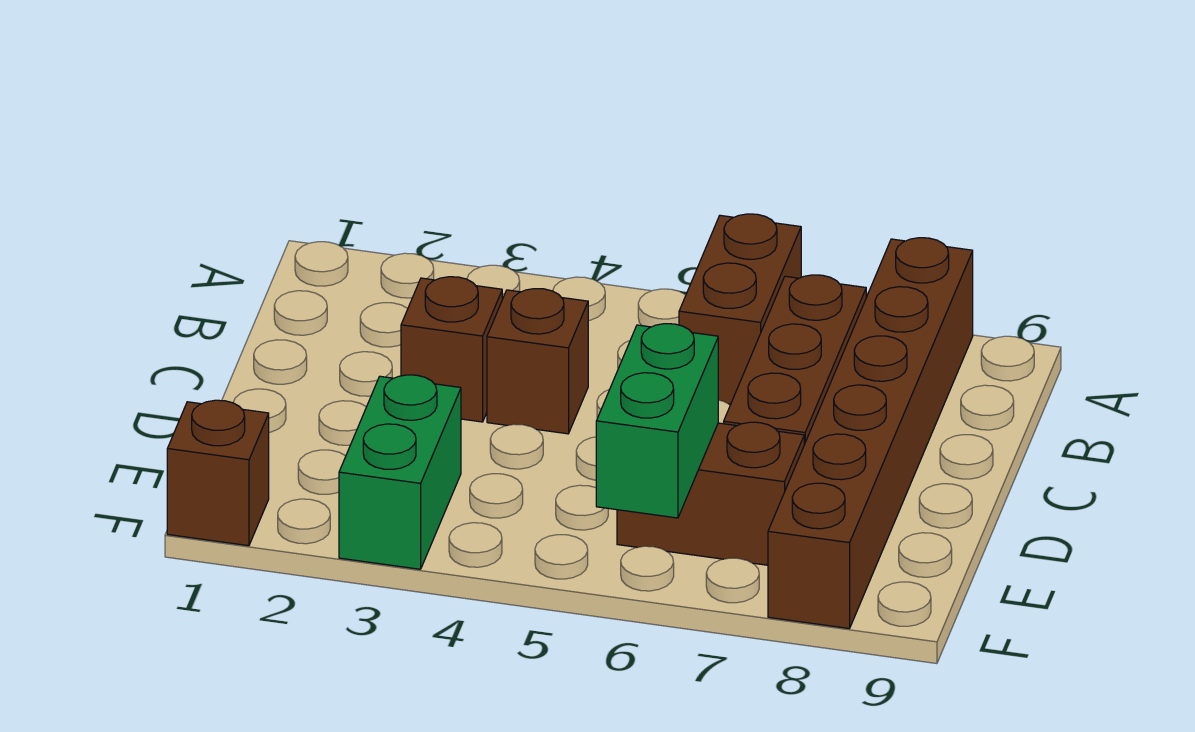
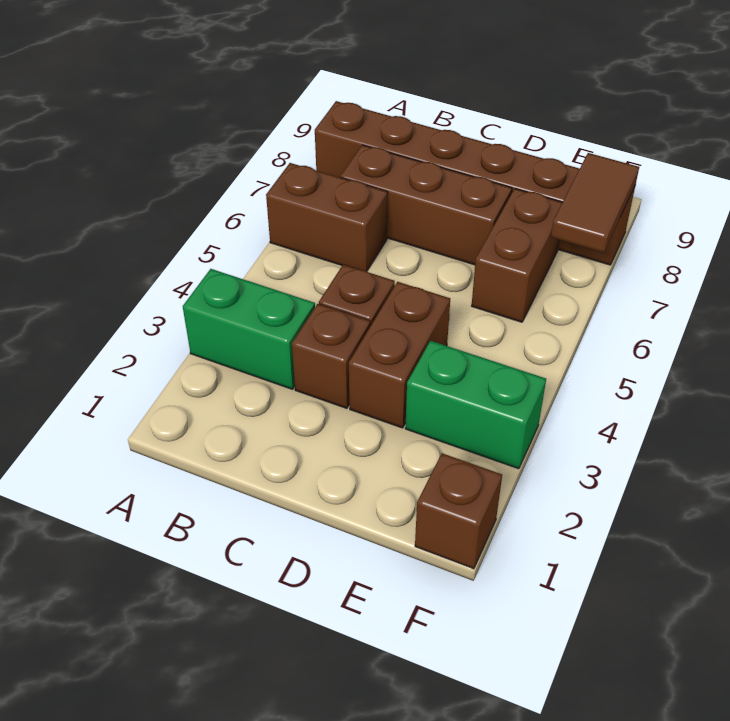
none -> brown 1x2 brick [349,282,450,428]
green 1x2 brick [596,324,718,518] -> green 1x2 brick moved to [183,269,315,389]
none -> brown 1x2 tile [551,153,639,253]

